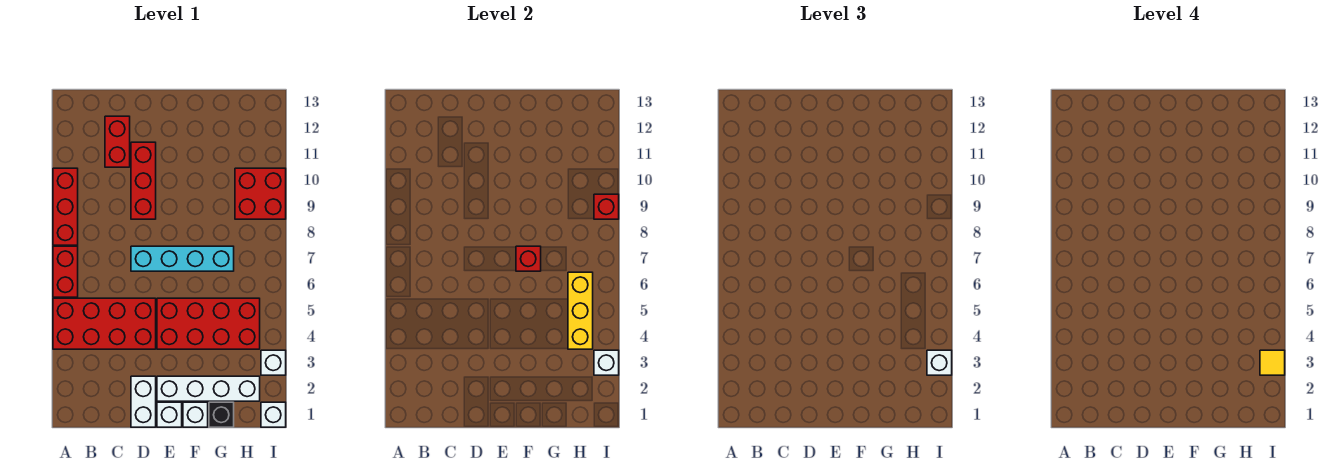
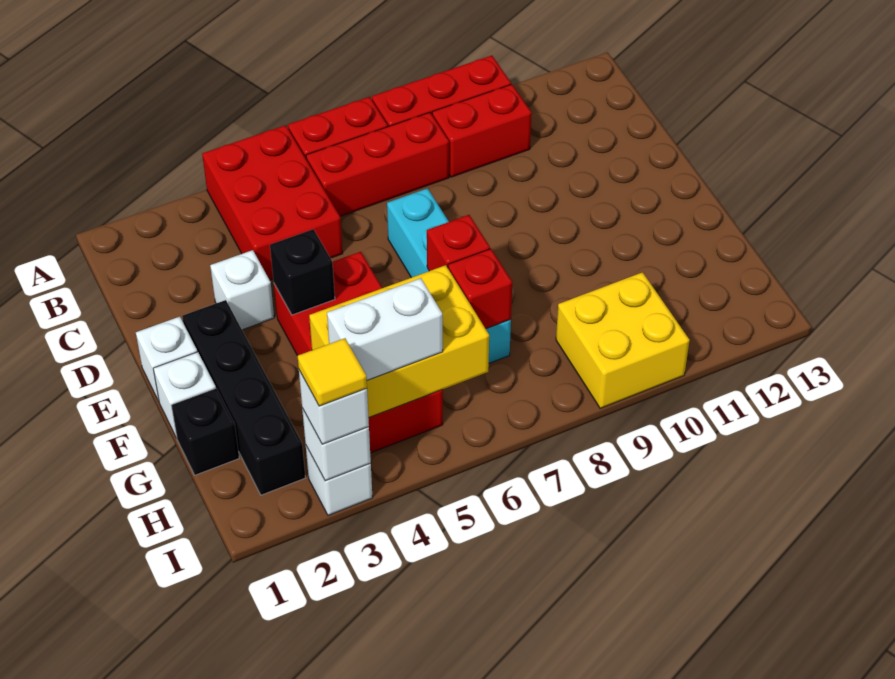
red 2x4 brick [53,298,156,349] -> red 2x3 brick [202,125,343,280]
red 1x2 brick [105,116,130,167] -> red 1x2 brick moved to [432,84,532,177]
white 1x2 brick [131,376,156,427] -> white 1x2 brick moved to [327,278,443,380]
red 1x3 brick [131,142,156,219] -> red 1x3 brick moved to [306,112,449,216]
white 1x4 brick [157,376,260,401] -> black 1x4 brick [182,300,305,495]
none -> black 1x1 brick [270,229,335,315]
yellow 1x3 brick [568,272,593,349] -> yellow 2x3 brick [309,265,489,418]
red 2x2 brick [235,168,286,219] -> yellow 2x2 brick [556,272,690,408]
white 1x1 brick [261,402,286,427] -> white 1x1 brick moved to [210,250,274,330]
red 1x1 brick [594,194,619,219] -> red 1x1 brick moved to [448,249,512,329]

